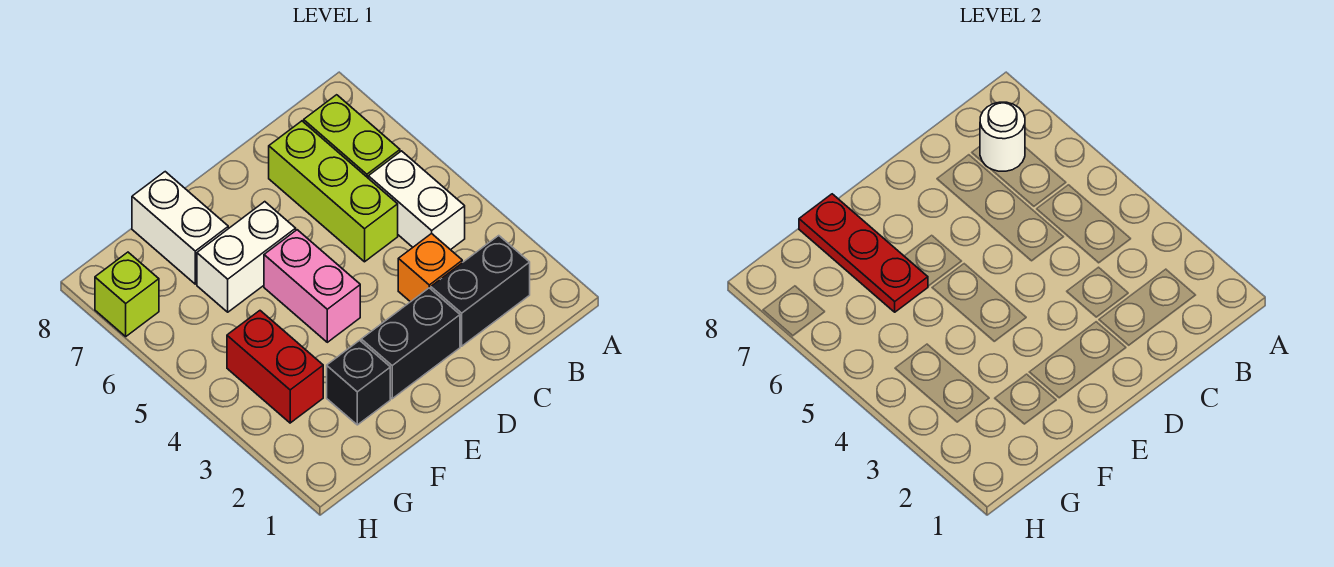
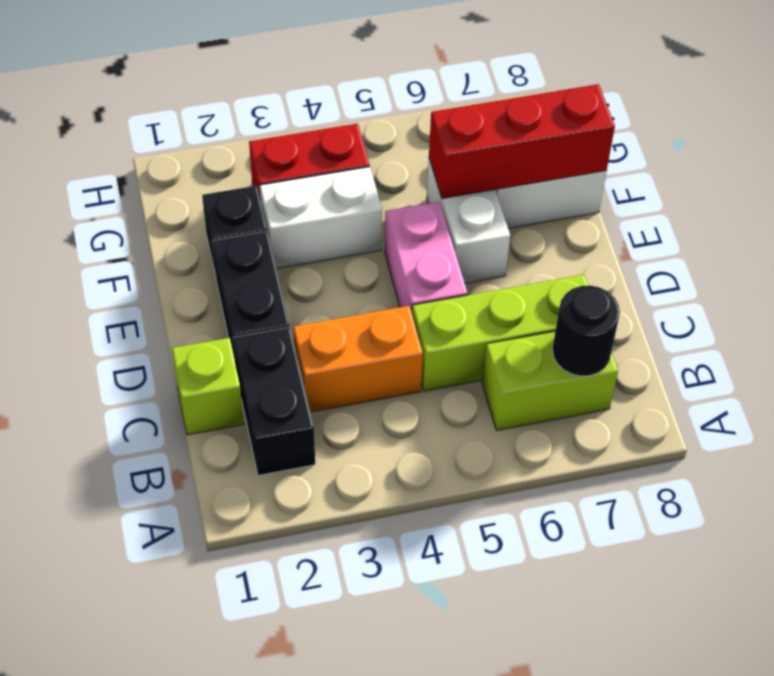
white 1x2 brick [368,151,465,250] -> white 1x2 brick moved to [260,167,382,269]
white 1x1 round brick [980,102,1025,171] -> black 1x1 round brick [552,285,620,376]
orange 1x1 brick [398,233,462,302] -> orange 1x2 brick [293,306,423,412]
pink 1x2 brick [264,230,360,342] -> pink 1x2 brick turned to [385,202,468,313]
red 1x3 plate [799,194,928,312] -> red 1x3 brick [429,84,615,198]
lime 1x1 brick [95,252,159,336] -> lime 1x1 brick moved to [172,338,244,435]

